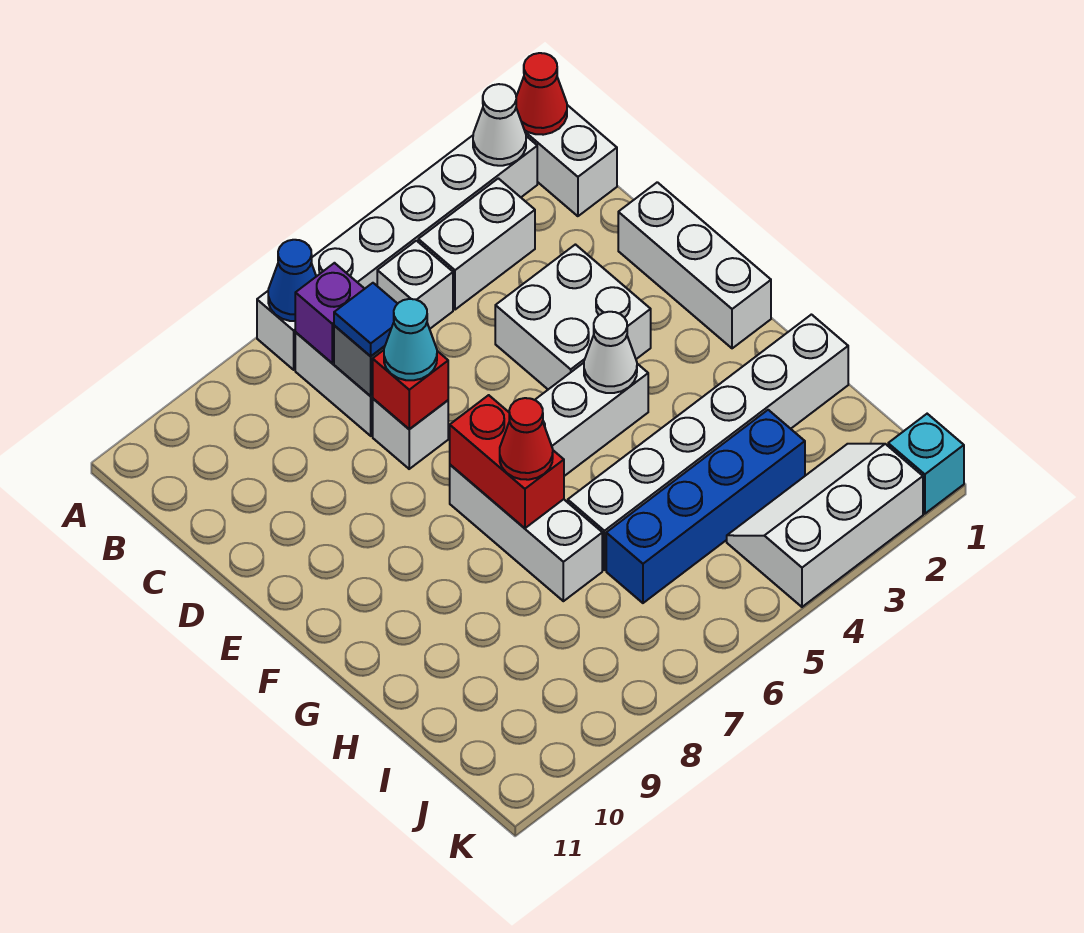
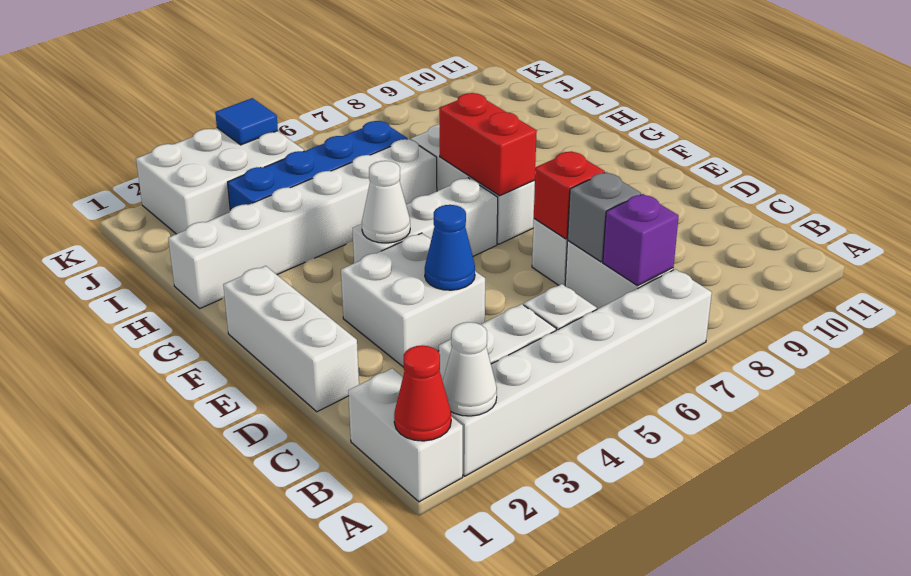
blue 1x1 cone [268,240,316,321] -> blue 1x1 cone moved to [425,205,475,290]
blue 1x1 tile [334,283,397,356] -> blue 1x1 tile moved to [215,98,278,145]
cyan 1x1 cone [384,299,437,380] -> none
red 1x1 cone [500,398,553,480] -> none
white 2x3 slope [727,444,923,607] -> white 2x3 brick [136,128,304,234]
cyan 1x1 brick [888,414,964,514] -> none

